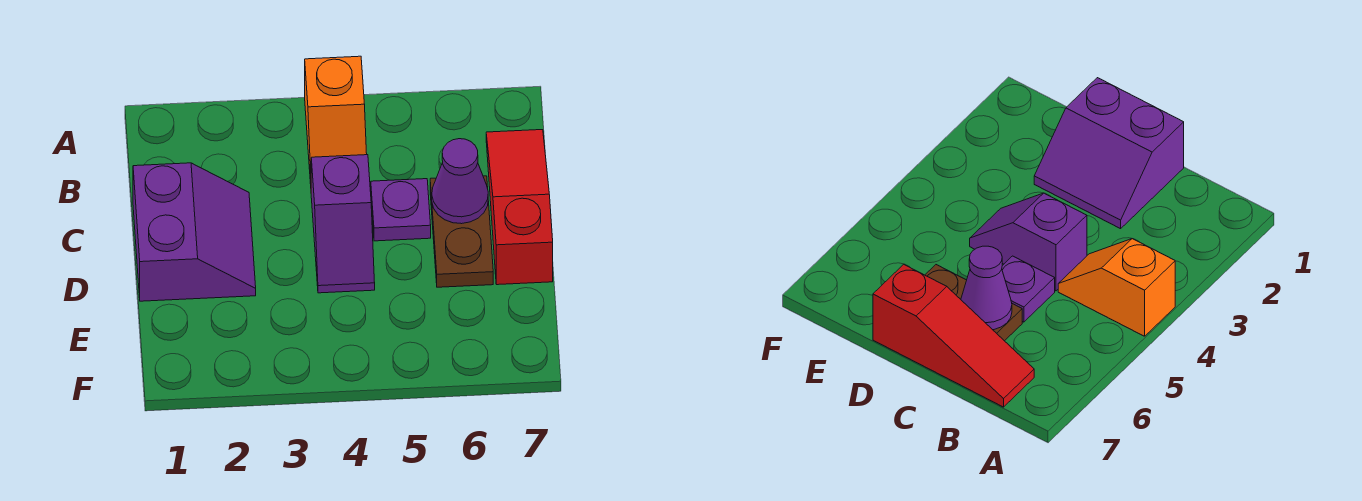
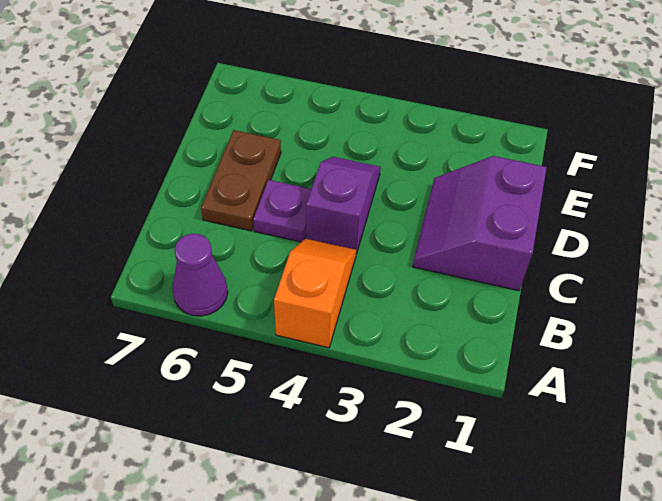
red 1x3 slope [486,130,553,285] -> none
purple 1x1 cone [432,139,488,224] -> purple 1x1 cone moved to [172,234,228,316]

